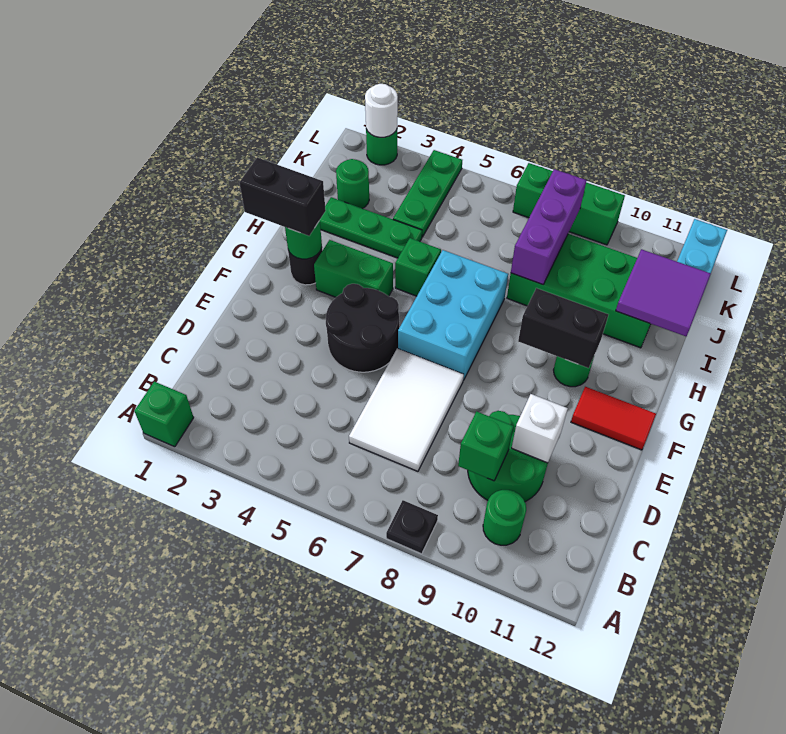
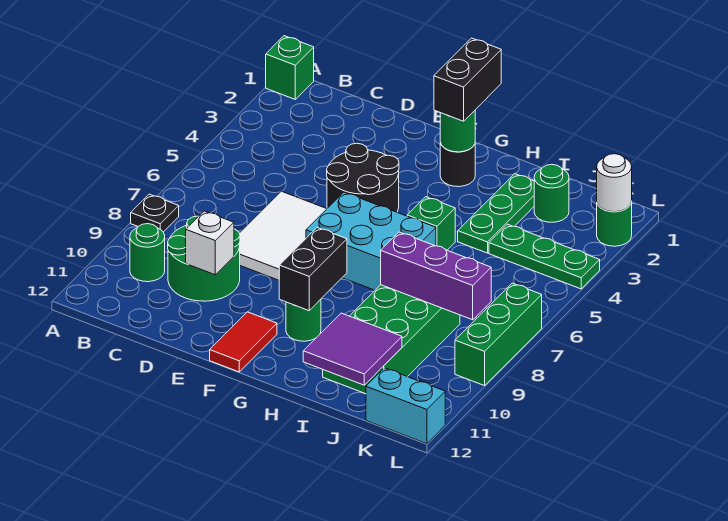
white 2x3 tile [349,348,464,471] -> white 2x3 tile turned to [239,191,326,280]
green 1x1 brick [458,411,513,481] -> none
green 1x2 brick [314,240,393,297] -> none

